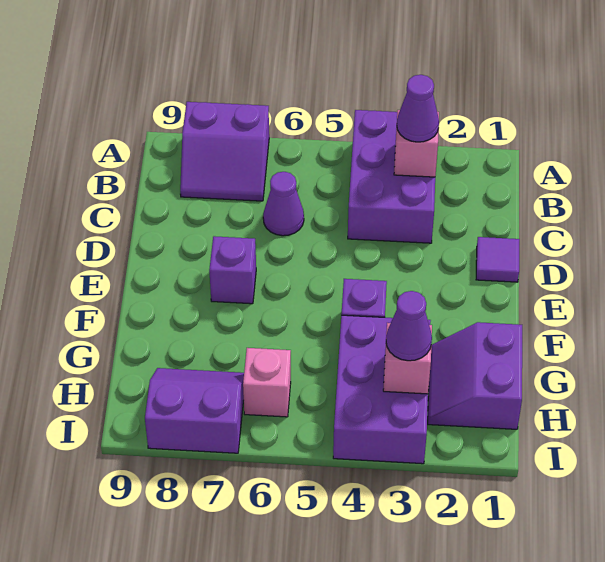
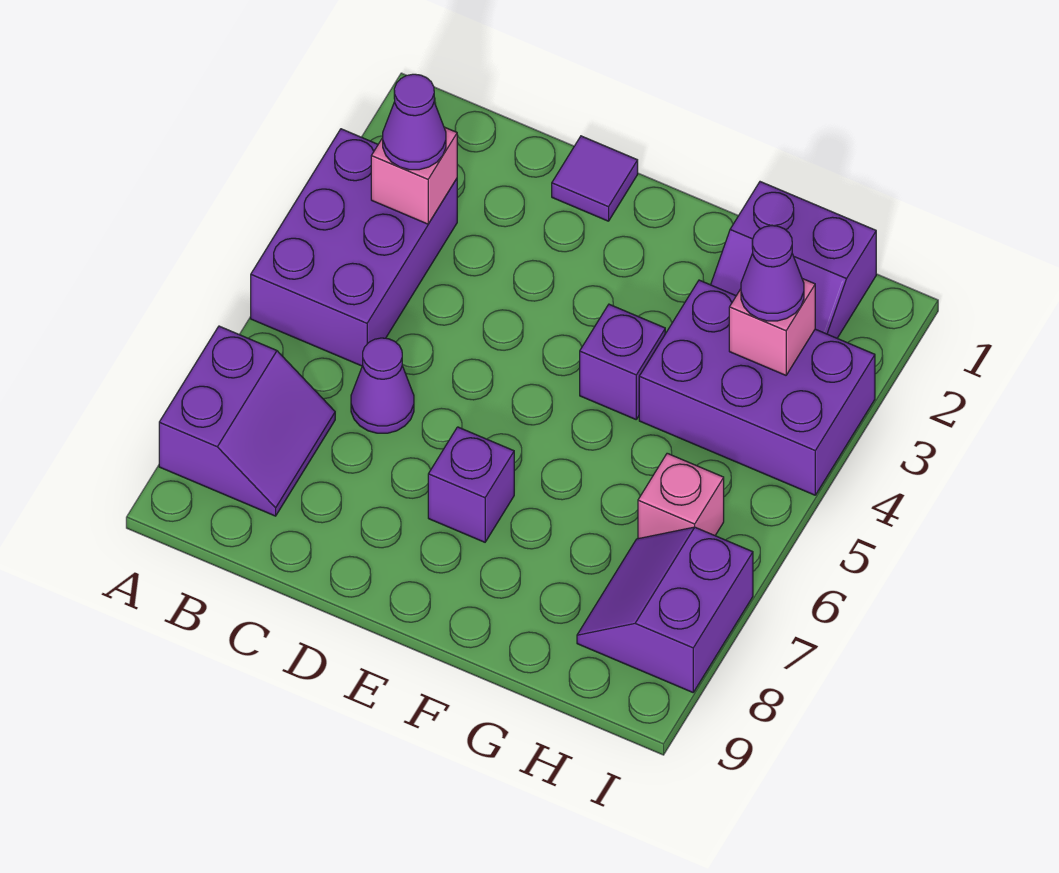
purple 2x3 brick [348,110,435,243] -> purple 2x3 brick turned to [251,129,457,366]

